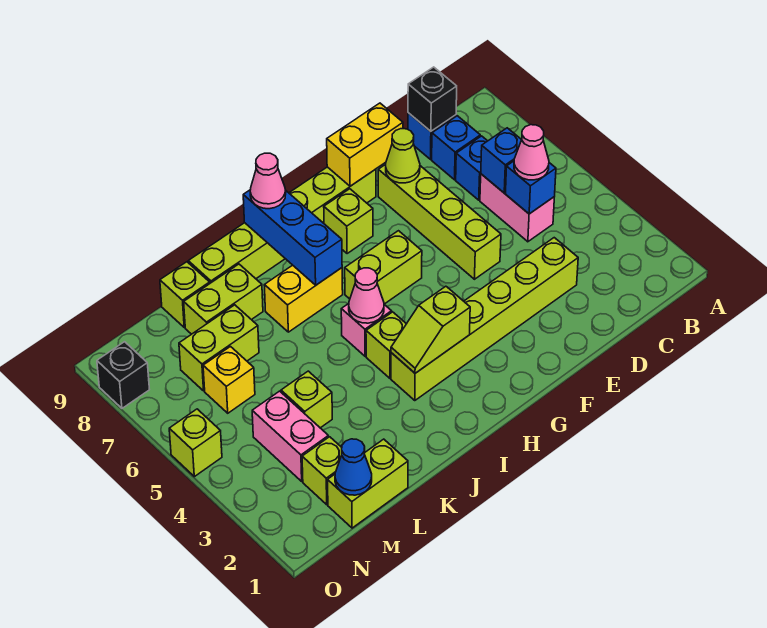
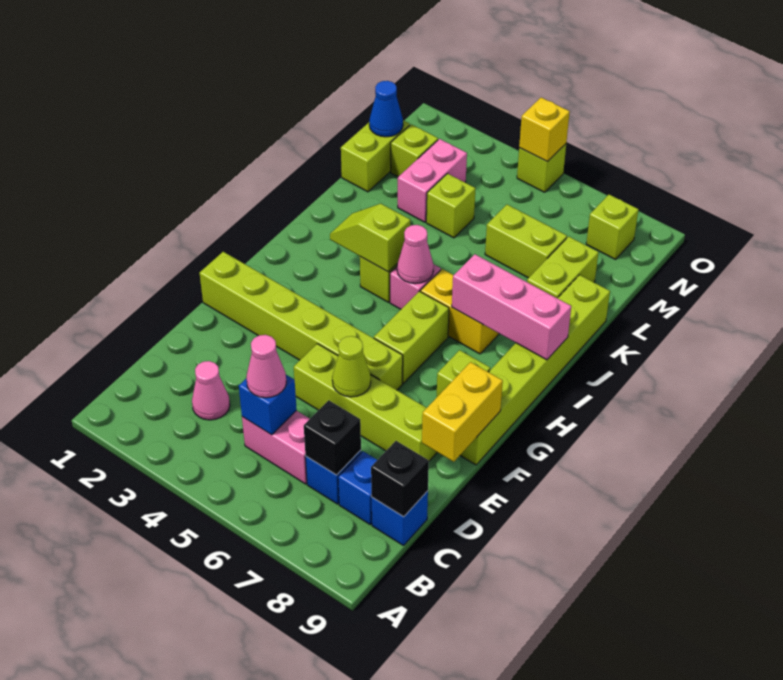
blue 1x1 brick [481,128,521,193] -> none
lime 1x6 brick [391,238,578,401] -> lime 1x6 brick turned to [200,252,403,390]
lime 1x1 cone [386,129,420,183] -> lime 1x1 cone moved to [332,336,371,397]
lime 1x2 slope [391,286,470,373] -> lime 1x2 slope turned to [330,204,411,272]
yellow 1x2 brick [264,265,343,332] -> yellow 1x2 brick turned to [421,269,499,354]
blue 1x3 brick [243,190,342,285] -> pink 1x3 brick [452,254,571,360]
pink 1x1 cone [250,153,286,209] -> pink 1x1 cone moved to [192,361,230,420]
lime 1x2 brick [179,305,259,391] -> lime 1x2 brick turned to [485,205,567,278]
lime 1x1 brick [160,262,210,327] -> lime 1x1 brick moved to [586,195,639,259]
pink 1x2 brick [252,391,328,481] -> pink 1x2 brick turned to [398,139,467,222]
yellow 1x1 brick [203,347,255,413] -> yellow 1x1 brick moved to [519,98,570,162]
black 1x1 brick [97,342,149,408] -> black 1x1 brick moved to [304,400,361,475]

